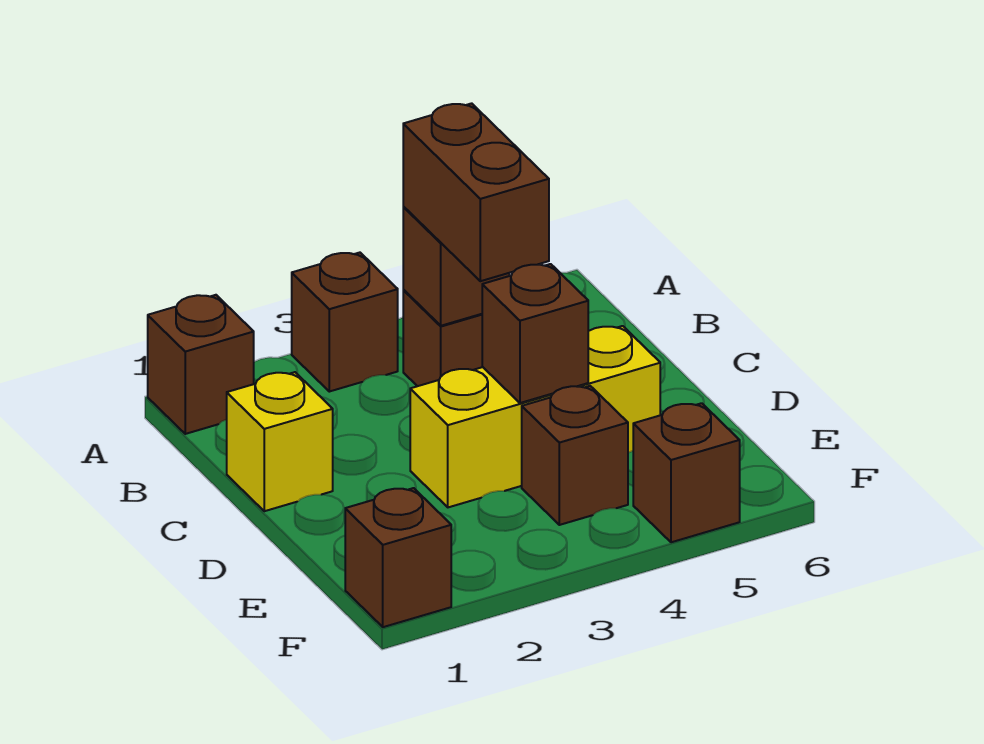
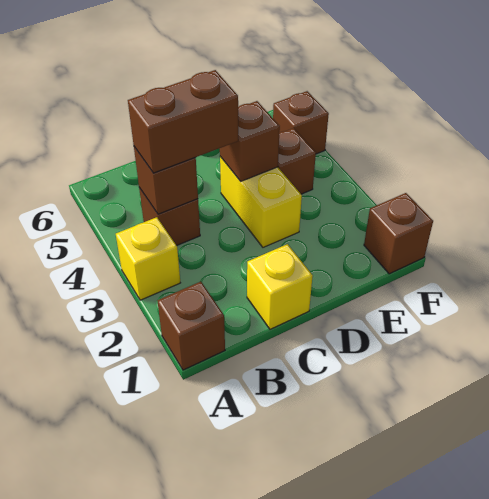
brown 1x1 brick [292,253,398,392] -> yellow 1x1 brick [116,217,180,300]
yellow 1x3 brick [410,326,660,507] -> yellow 1x2 brick [220,157,302,247]

